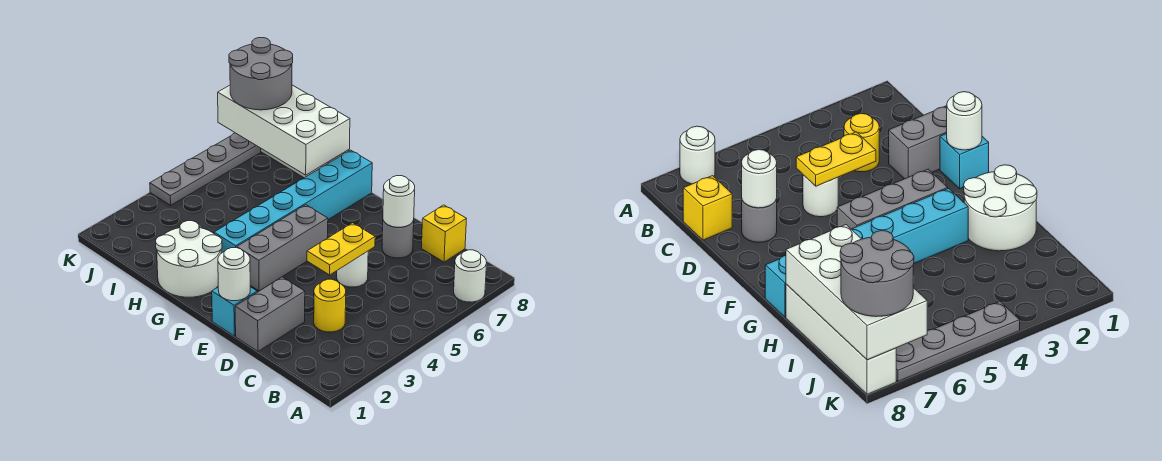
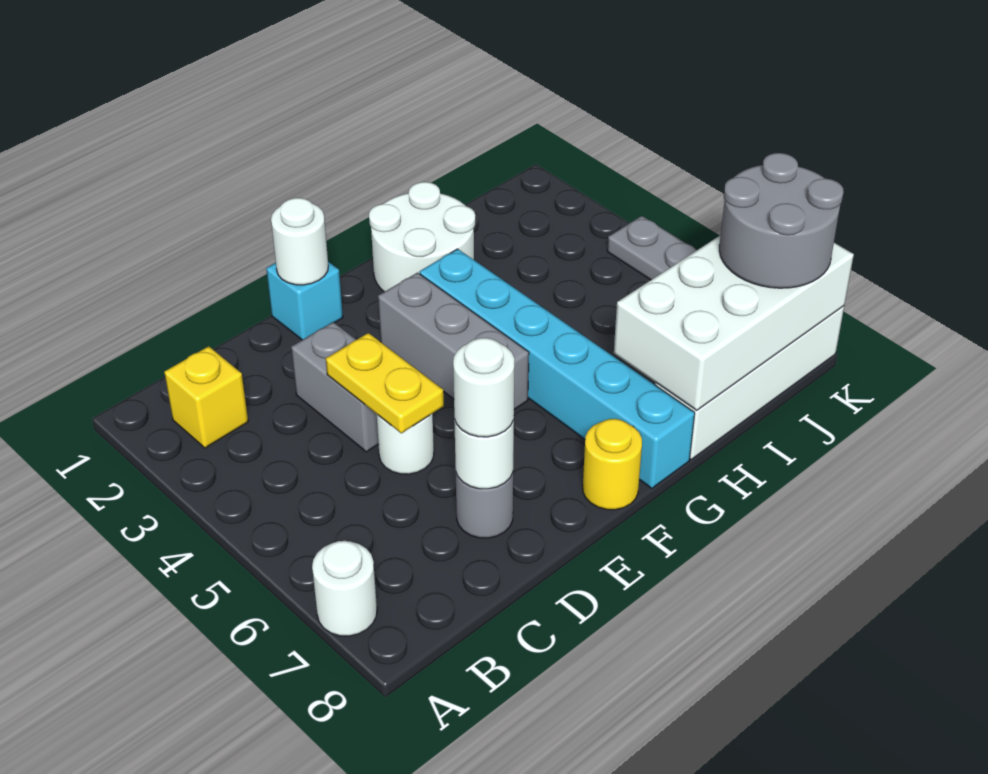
yellow 1x1 round brick [314,279,346,332] -> yellow 1x1 round brick moved to [583,419,642,510]
yellow 1x1 brick [421,205,466,262] -> yellow 1x1 brick moved to [164,346,248,448]
grey 1x2 brick [235,277,305,351] -> grey 1x2 brick moved to [291,322,378,452]
none -> white 1x1 round brick [453,338,515,437]

